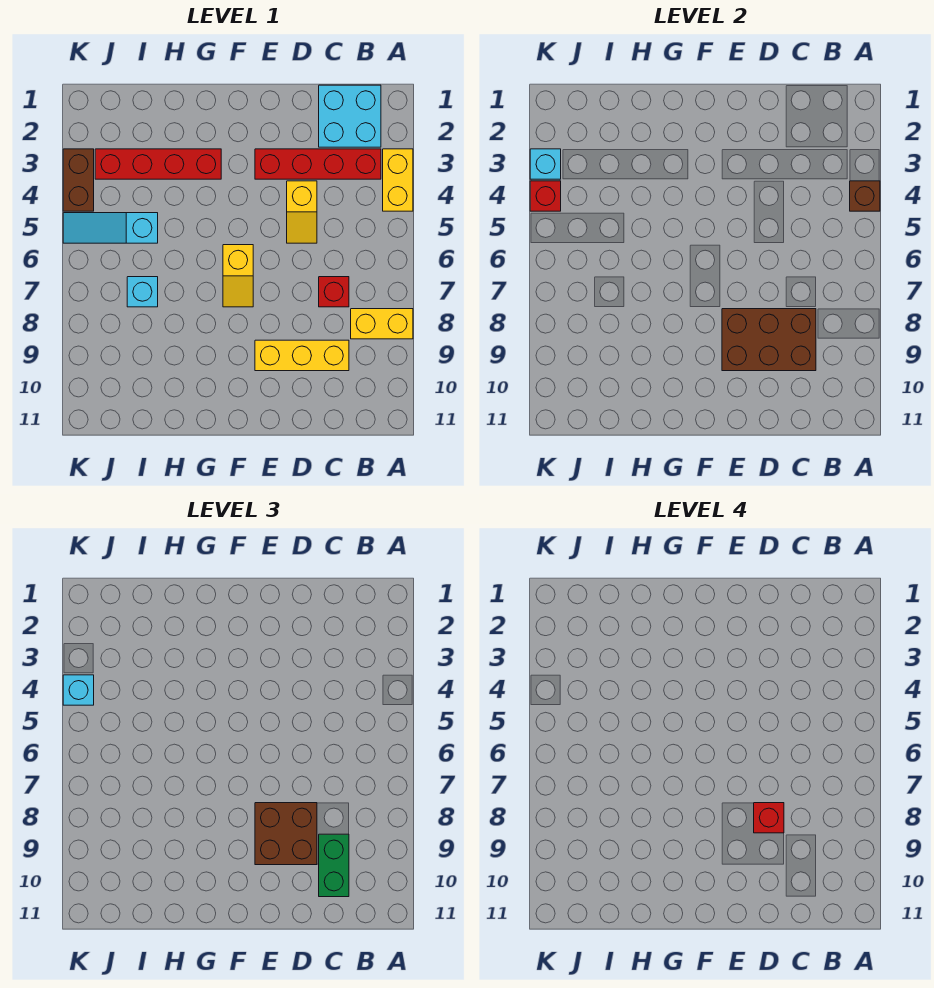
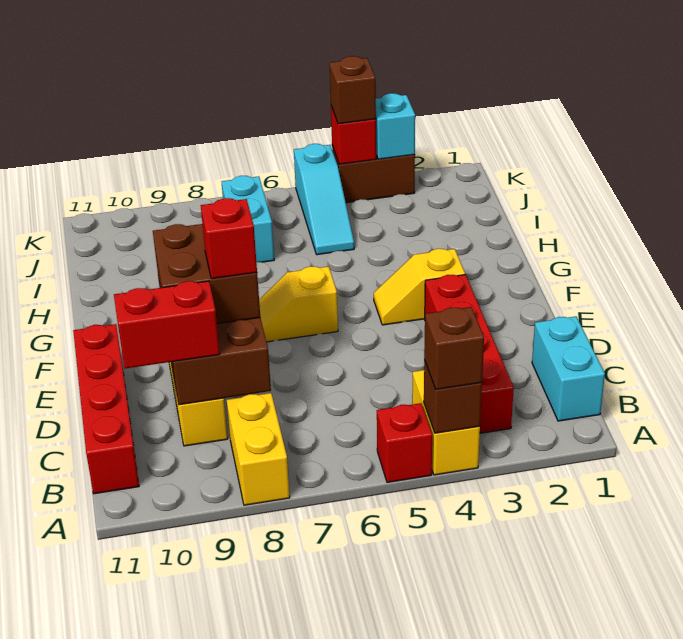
yellow 1x2 brick [383,149,413,211] -> yellow 1x2 brick turned to [412,370,480,475]
none -> brown 1x1 brick [424,307,484,389]
cyan 2x2 brick [319,85,381,147] -> cyan 1x2 brick [532,316,605,421]
red 1x1 brick [319,277,349,307] -> red 1x1 brick moved to [377,403,432,482]
green 1x2 brick [319,834,349,897] -> red 1x2 brick [114,281,220,368]
yellow 1x2 slope [287,181,317,243] -> yellow 1x2 slope moved to [374,249,465,325]
red 1x4 brick [95,149,221,179] -> red 1x4 brick moved to [73,324,139,494]
cyan 1x3 slope [63,213,158,243] -> cyan 1x3 slope turned to [294,144,354,255]
cyan 1x1 brick [127,277,158,307] -> cyan 1x2 brick [222,176,274,262]
cyan 1x1 brick [63,675,94,705] -> brown 1x1 brick [330,56,376,124]

